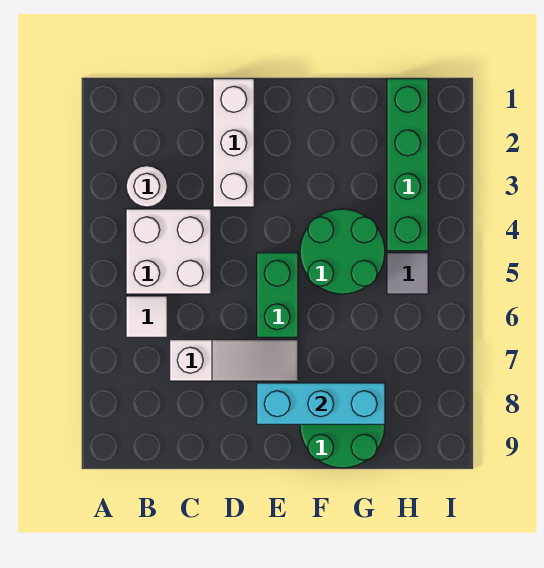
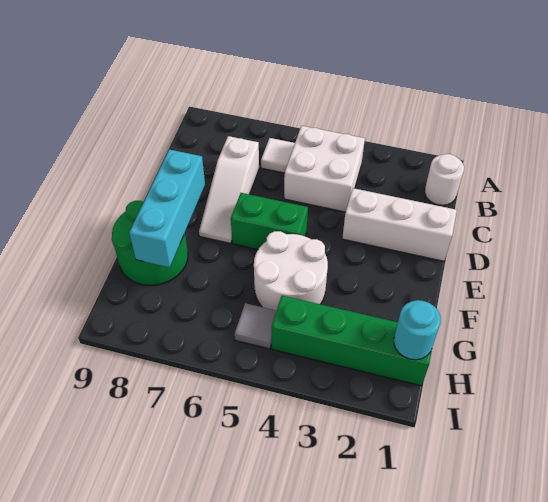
white 1x1 round brick [126,166,167,207] -> white 1x1 round brick moved to [425,154,464,205]
green 2x2 round brick [300,209,385,294] -> white 2x2 round brick [254,231,328,311]
none -> cyan 1x1 round brick [394,300,441,360]

